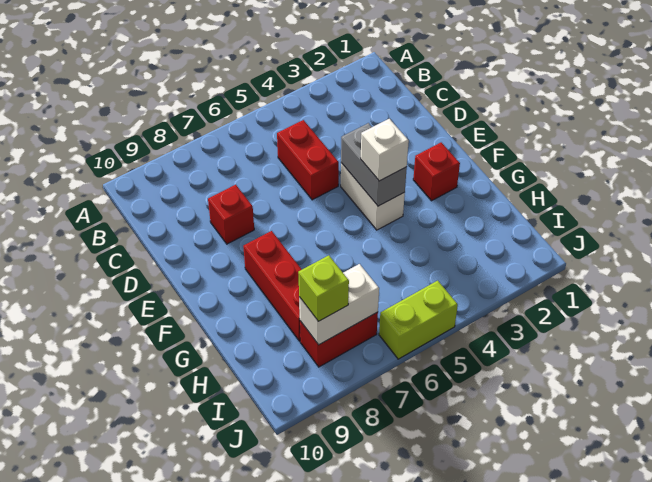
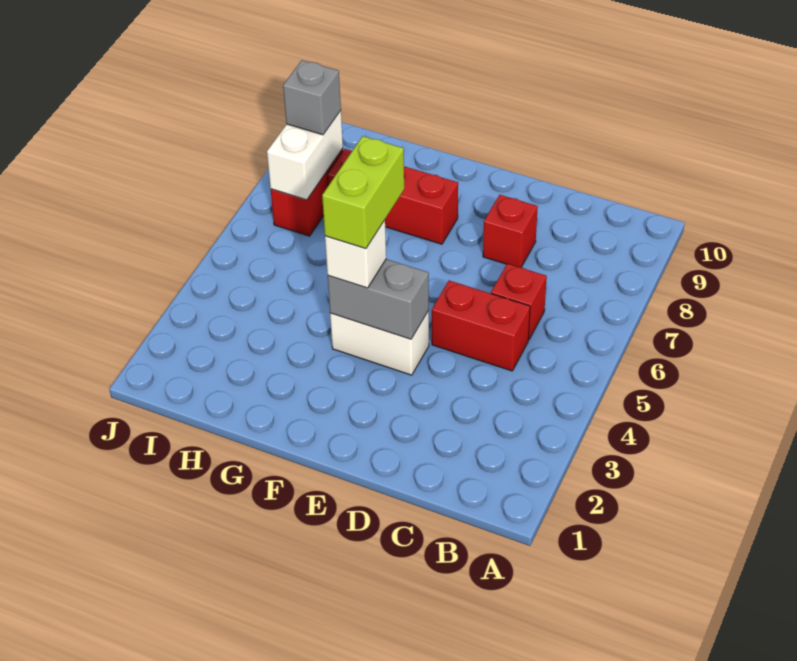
red 1x1 brick [413,143,460,201] -> red 1x1 brick moved to [491,264,547,340]
lime 1x1 brick [298,255,349,321] -> grey 1x1 brick [283,60,341,135]
lime 1x2 brick [379,281,458,359] -> lime 1x2 brick moved to [322,136,404,249]

